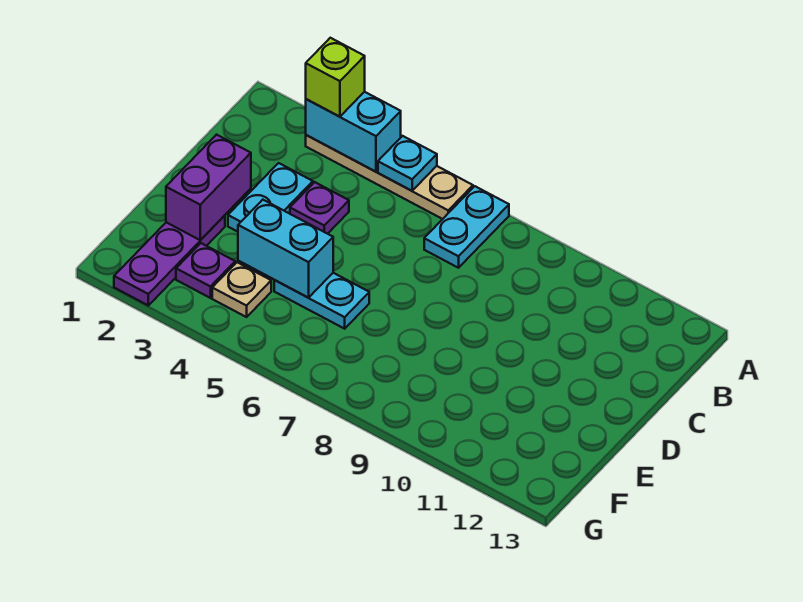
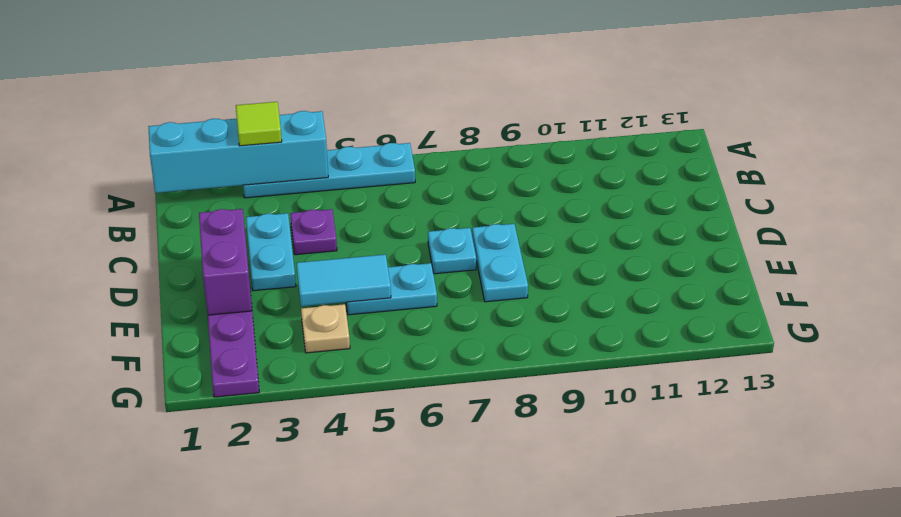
tan 1x4 plate [306,135,473,219] -> cyan 1x4 plate [243,143,415,198]
cyan 1x2 brick [306,92,401,172] -> cyan 1x4 brick [149,111,328,193]
lime 1x1 brick [306,38,365,117] -> lime 1x1 tile [236,102,282,146]
cyan 1x1 plate [378,136,437,191] -> cyan 1x1 plate moved to [428,228,476,274]
cyan 1x2 plate [424,186,509,268] -> cyan 1x2 plate moved to [472,224,528,302]
cyan 1x2 brick [238,200,333,298] -> cyan 1x2 tile [296,254,391,306]
purple 1x1 plate [176,243,235,298] -> none

